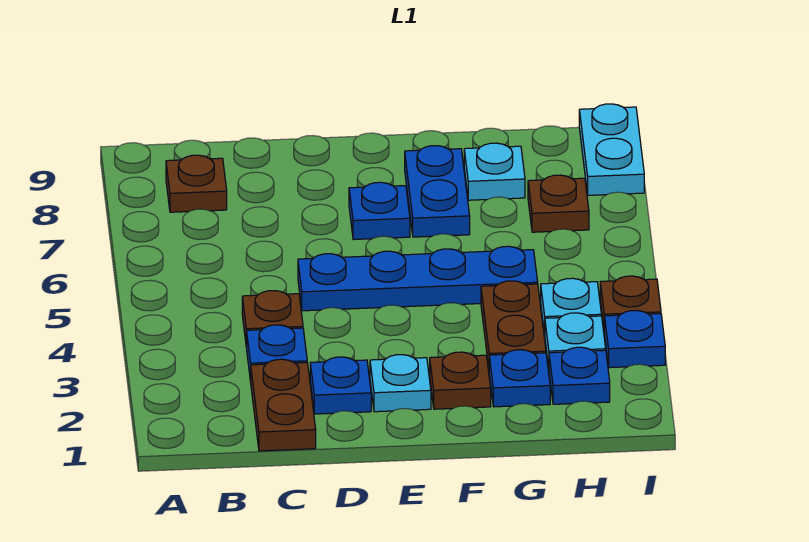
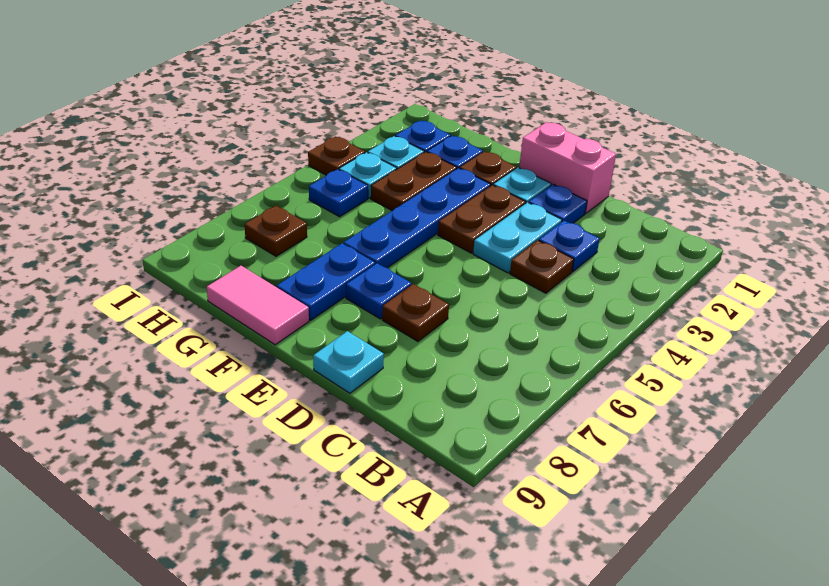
brown 1x1 plate [166,155,227,212] -> brown 1x1 plate moved to [382,284,449,341]
brown 1x2 plate [251,359,316,451] -> brown 1x2 plate moved to [438,185,526,253]
none -> pink 1x2 brick [519,122,616,213]
blue 1x4 plate [298,246,538,311] -> blue 1x4 plate turned to [344,168,491,268]
none -> pink 1x2 tile [207,266,309,345]
cyan 1x1 plate [464,143,525,200] -> cyan 1x1 plate moved to [313,331,384,393]
blue 1x1 plate [605,310,665,368] -> blue 1x1 plate moved to [309,169,368,217]
cyan 1x2 plate [579,104,644,195] -> cyan 1x2 plate moved to [473,202,562,273]

